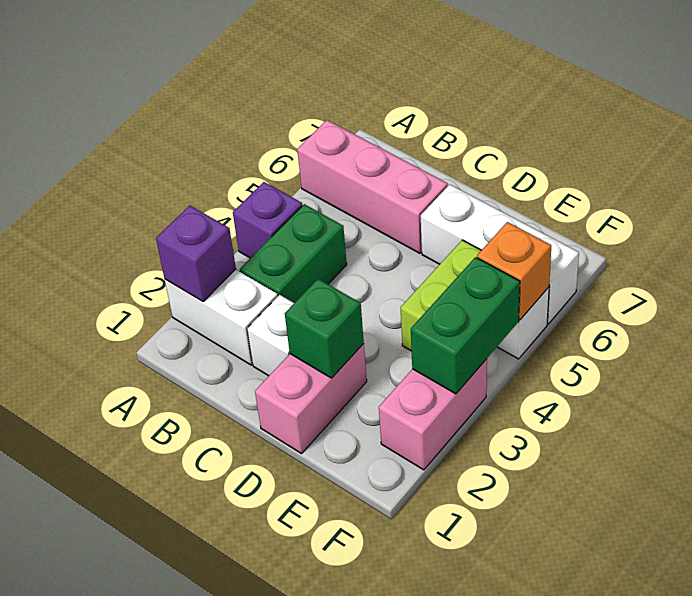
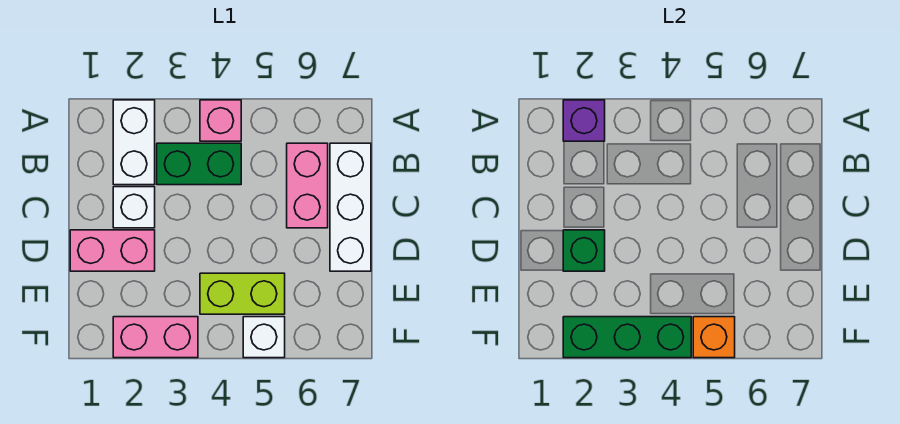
purple 1x1 brick [233,182,302,258] -> pink 1x1 brick [200,100,241,141]
pink 1x3 brick [297,120,448,253] -> pink 1x2 brick [287,143,328,228]
white 1x3 brick [421,184,579,324] -> white 1x3 brick moved to [330,143,371,271]
green 1x2 brick [411,257,520,394] -> green 1x3 brick [563,317,691,358]

